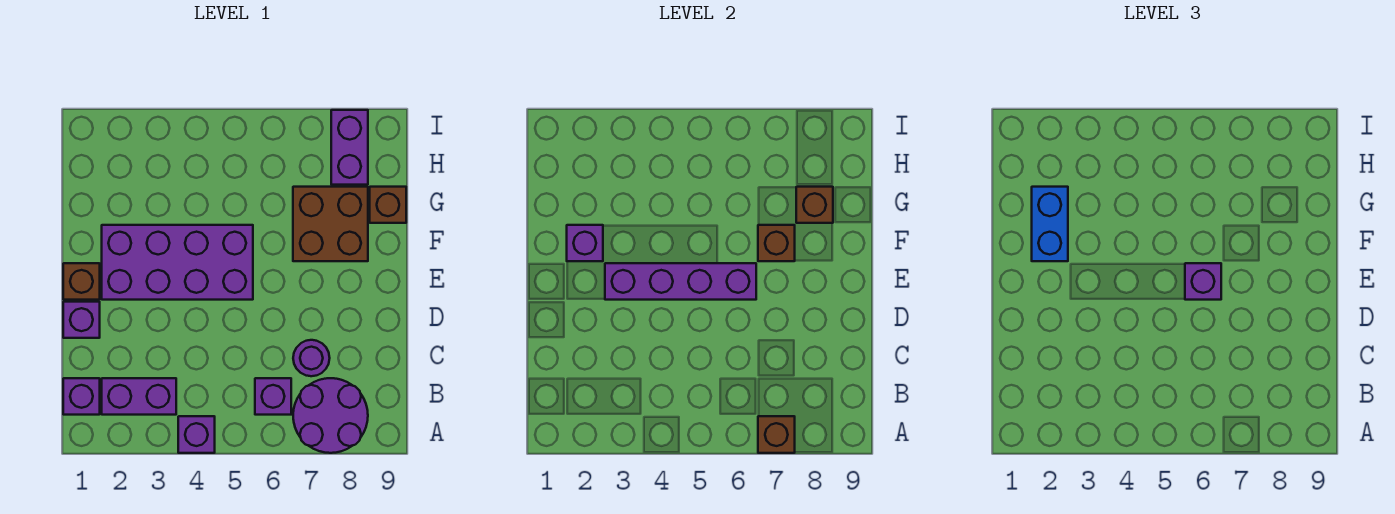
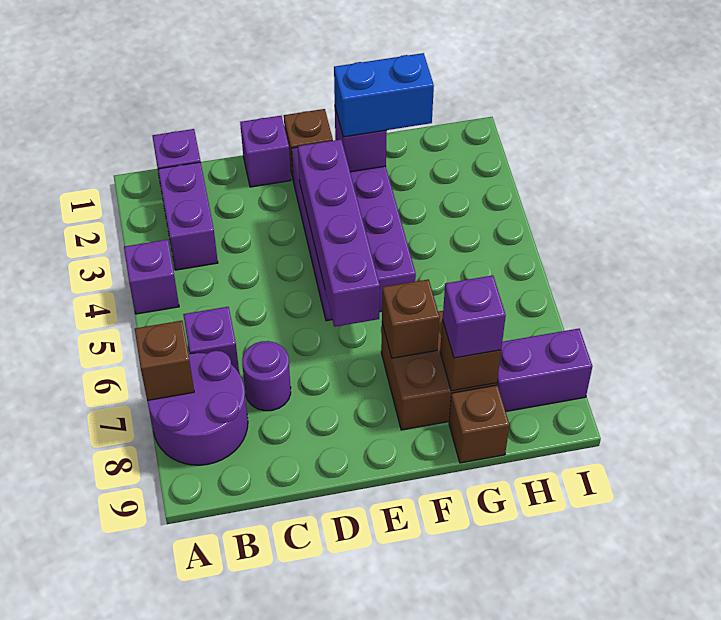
purple 1x1 brick [1185,263,1221,300] -> purple 1x1 brick moved to [443,275,506,358]

